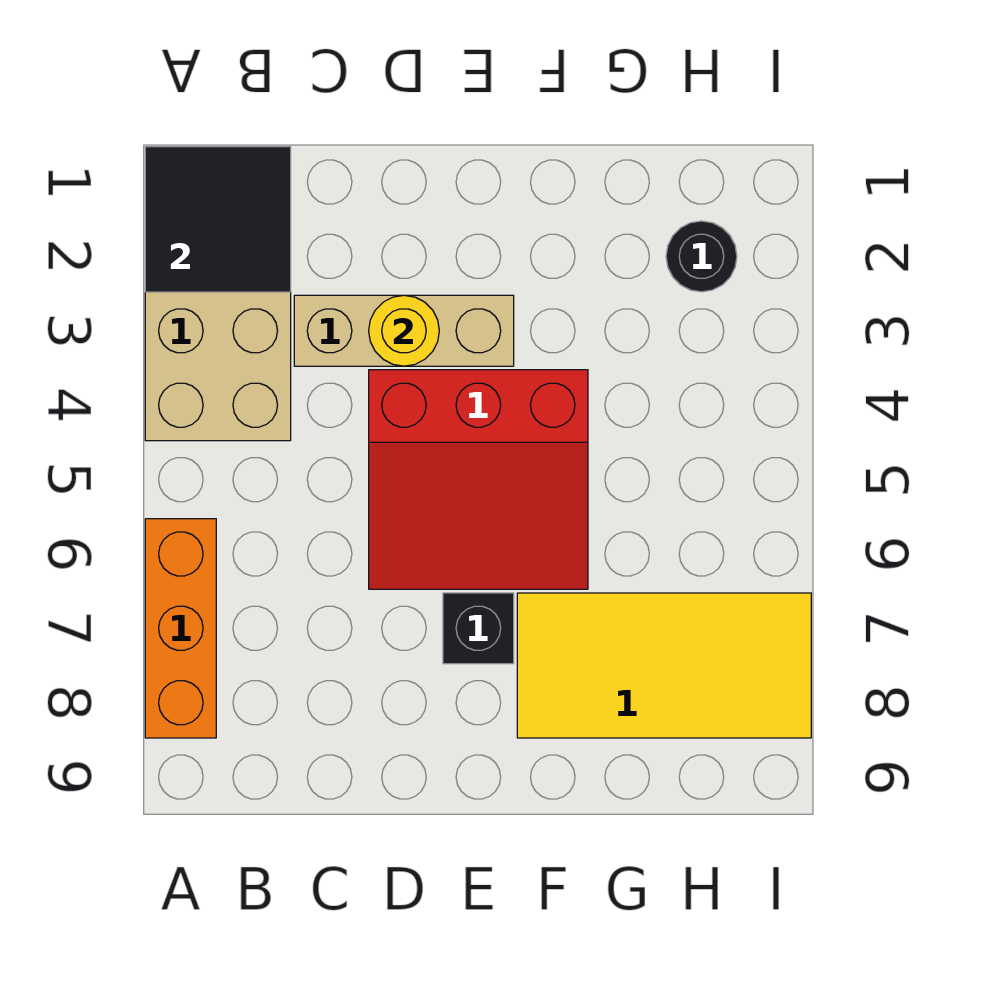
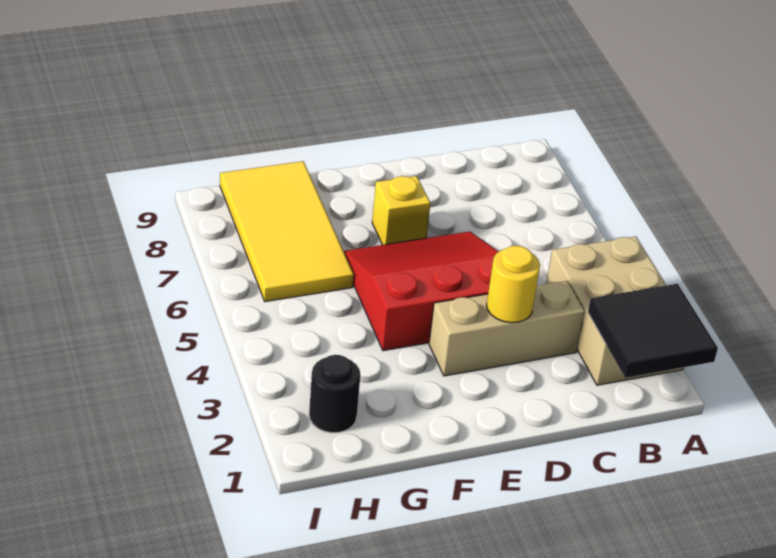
orange 1x3 brick [145,519,216,738] -> none
black 1x1 brick [443,593,514,664] -> yellow 1x1 brick [372,176,430,245]
yellow 2x4 tile [517,593,811,738] -> yellow 2x4 tile turned to [220,161,354,302]

